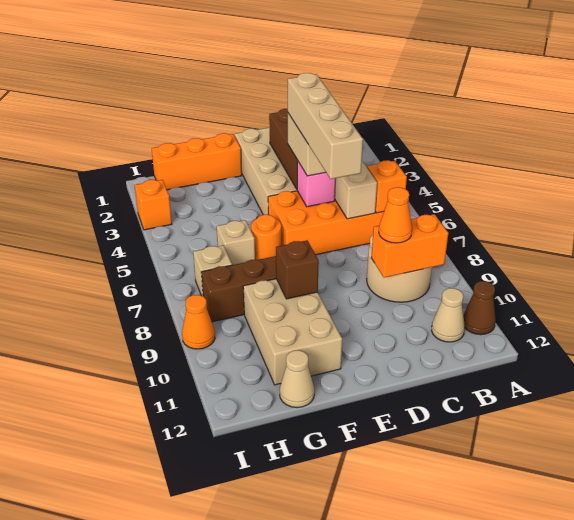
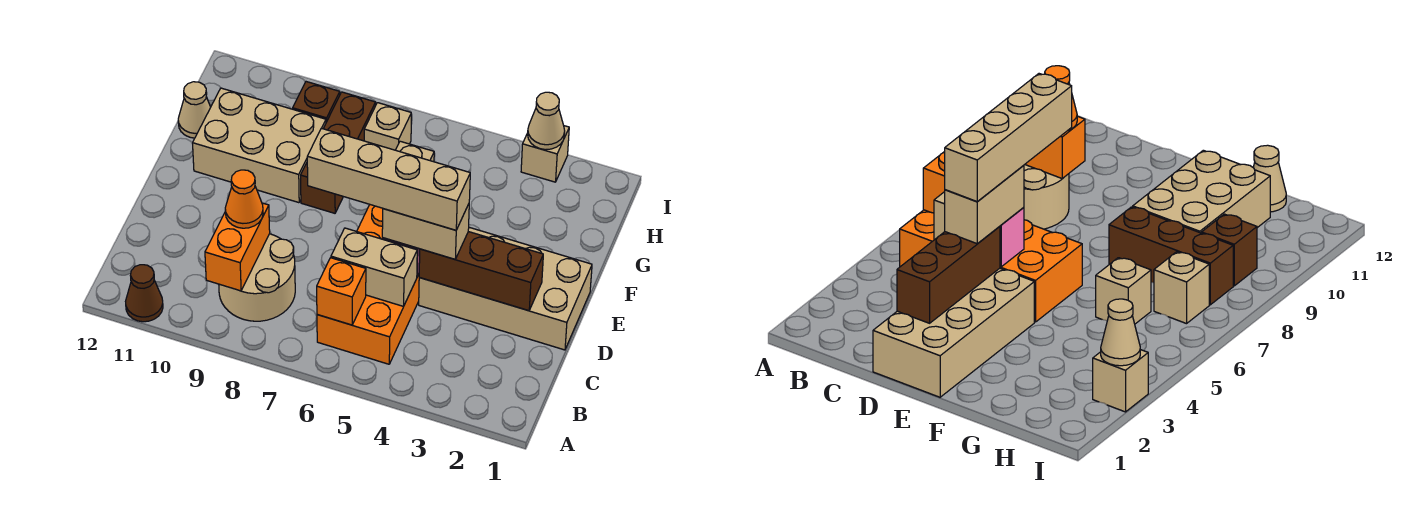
tan 1x1 cone [432,288,465,342] -> tan 1x1 cone moved to [528,92,565,150]
orange 1x3 brick [152,133,242,190] -> none
orange 1x1 round brick [251,215,281,260] -> none
brown 1x1 brick [276,241,319,299] -> brown 1x1 brick moved to [293,82,340,122]
orange 1x1 brick [135,180,172,230] -> tan 1x1 brick [521,126,569,182]
orange 1x1 cone [182,295,215,349] -> none

